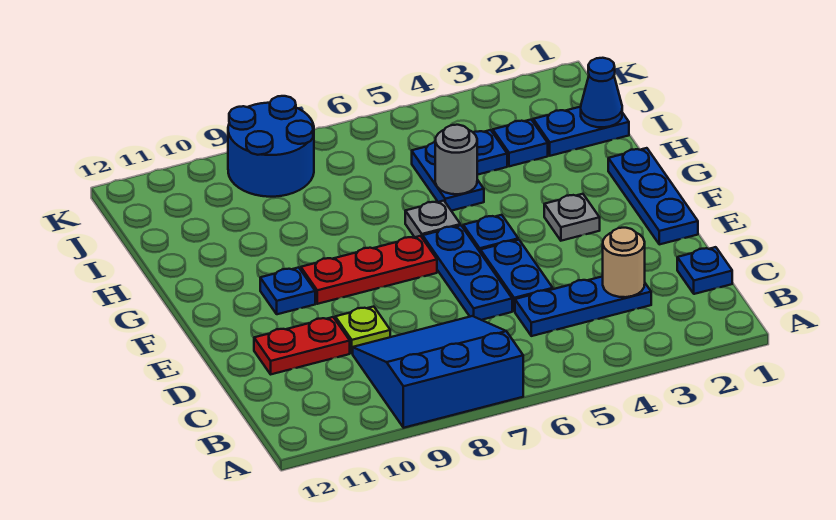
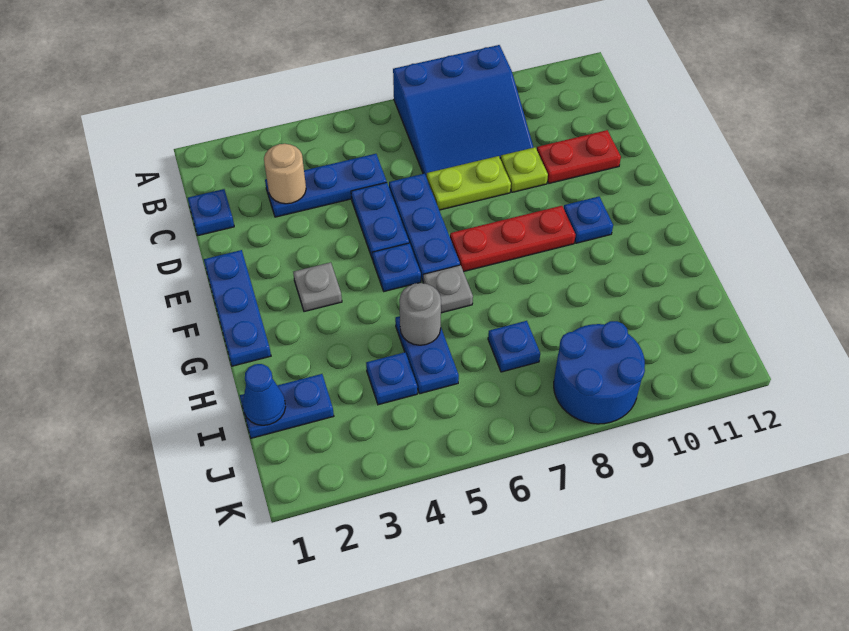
none -> lime 1x2 plate [427,156,511,210]
blue 1x1 plate [493,120,548,166] -> blue 1x1 plate moved to [488,321,540,372]

